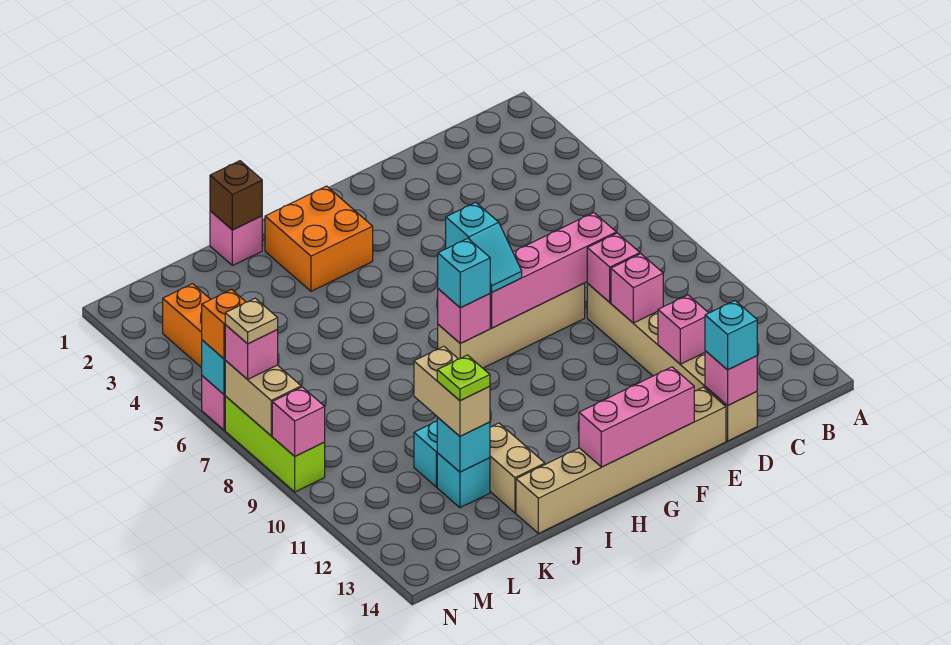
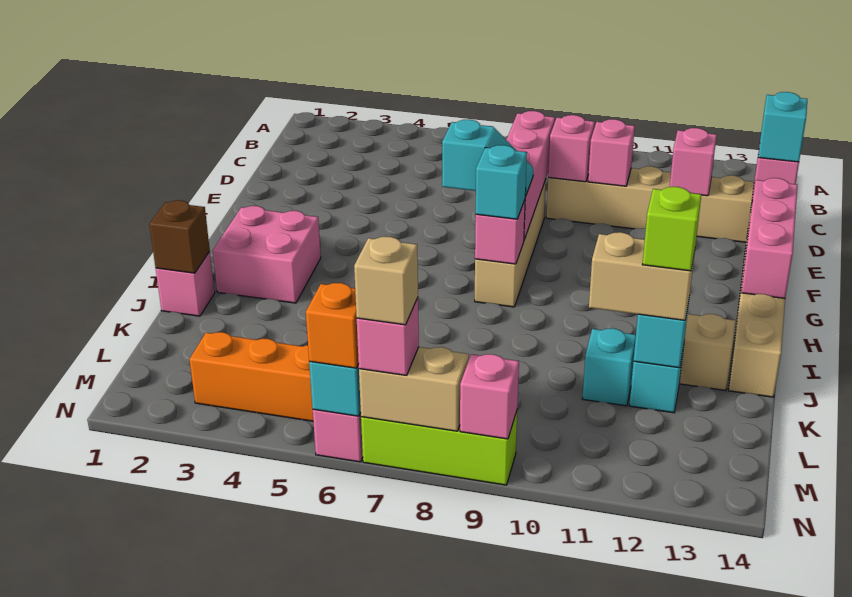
orange 2x2 brick [265,186,373,291] -> pink 2x2 brick [213,206,321,303]
lime 1x1 plate [437,355,490,401] -> lime 1x1 brick [642,187,701,271]
tan 1x1 plate [225,298,278,344] -> tan 1x1 brick [354,237,418,325]

